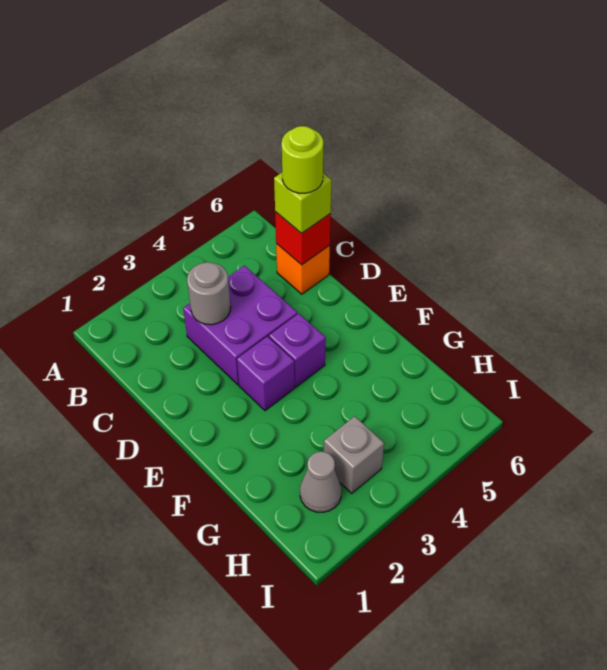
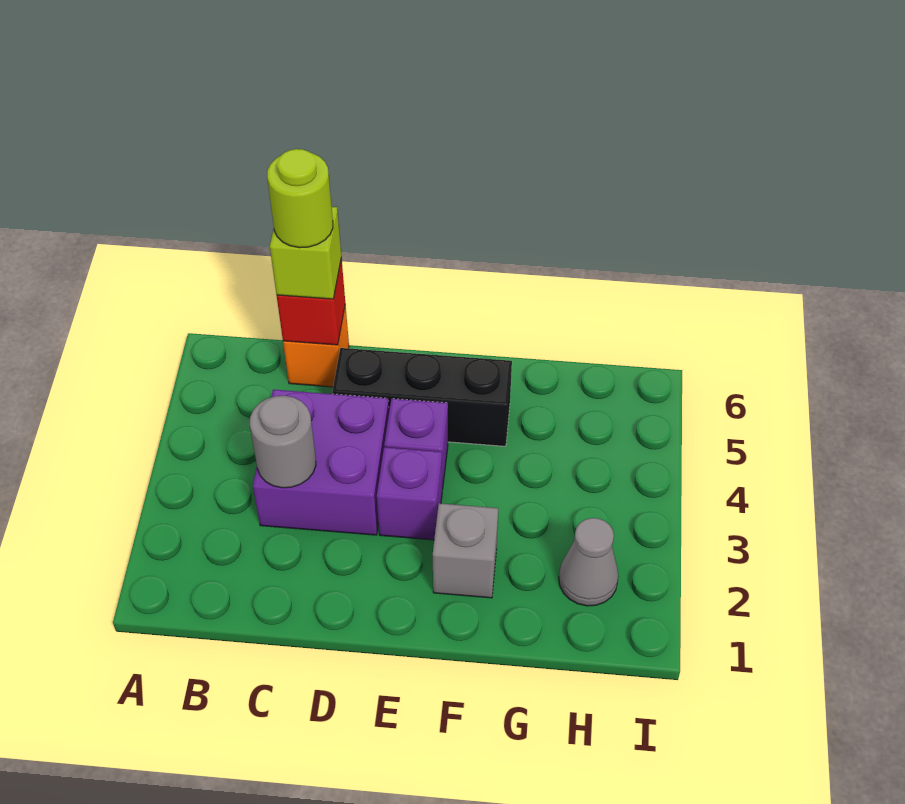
none -> black 1x3 brick [332,348,512,446]
grey 1x1 brick [324,416,384,493] -> grey 1x1 brick moved to [433,503,498,598]

